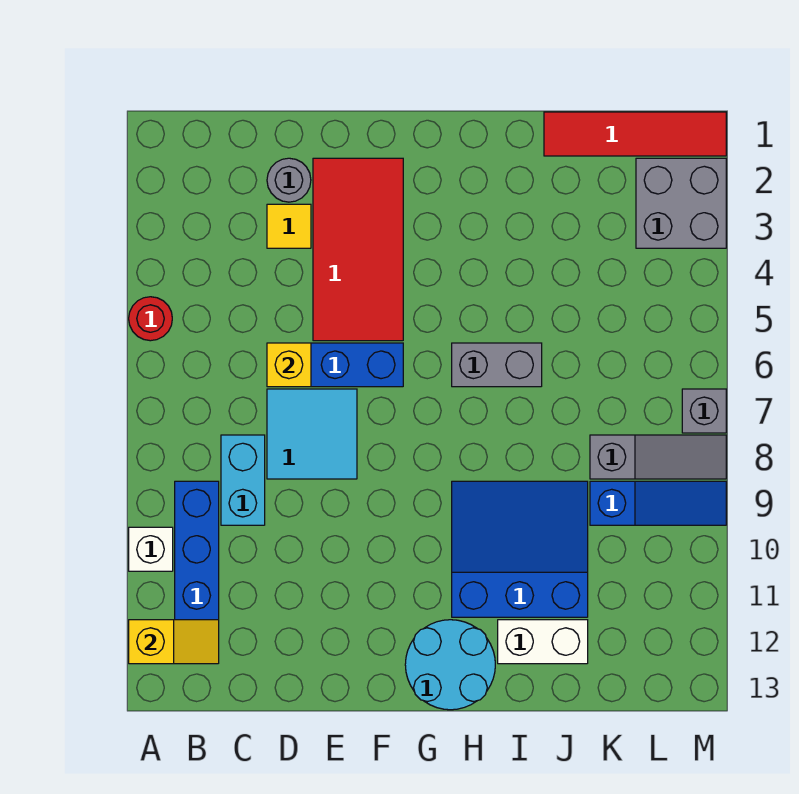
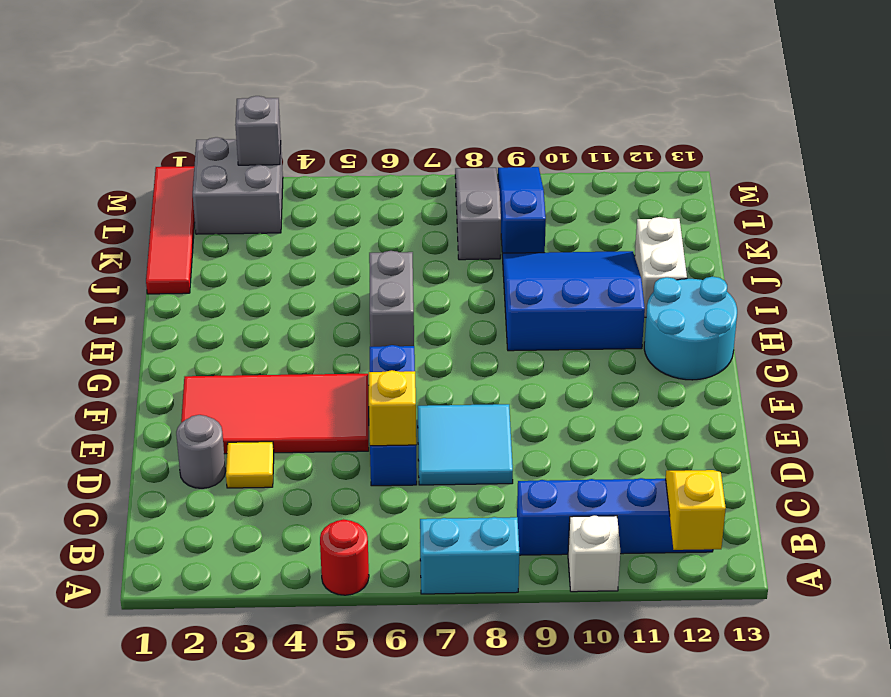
cyan 1x2 brick [221,435,265,525] -> cyan 1x2 brick moved to [420,517,519,594]
blue 3x3 slope [452,481,588,617] -> blue 3x3 slope turned to [503,251,645,351]
grey 1x1 brick [682,389,726,433] -> grey 1x1 brick moved to [235,96,281,165]

